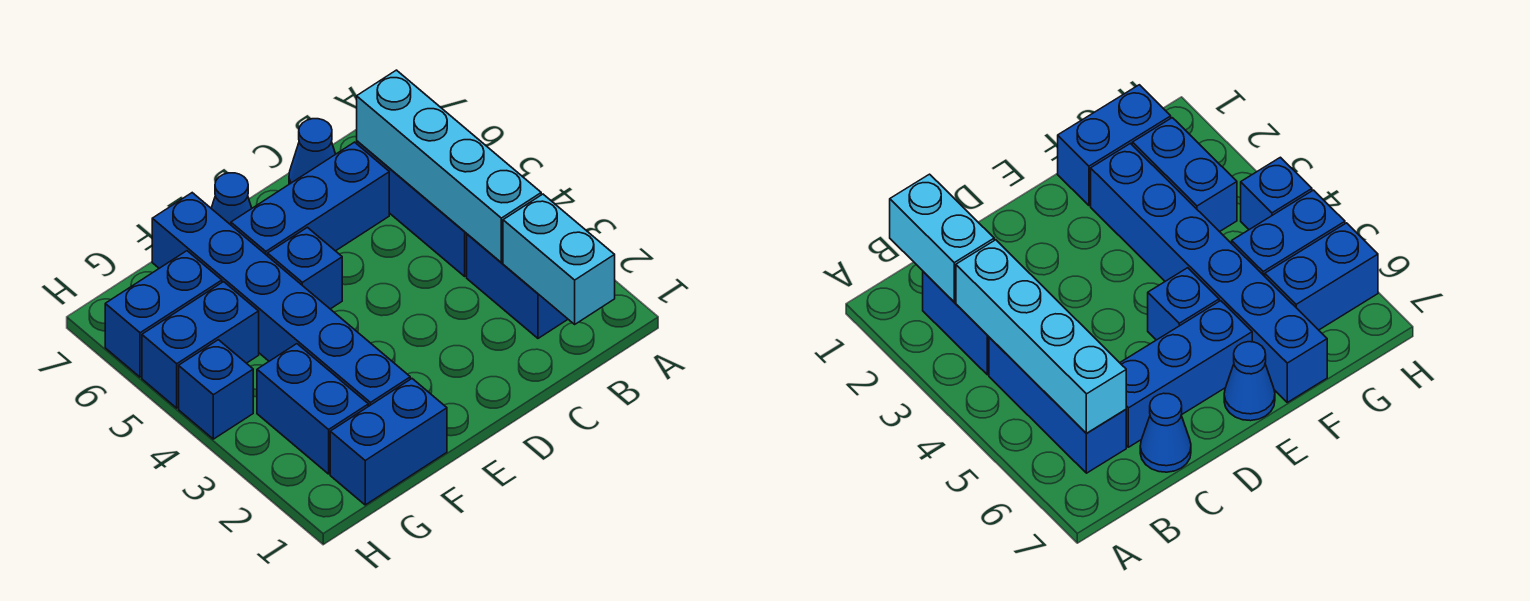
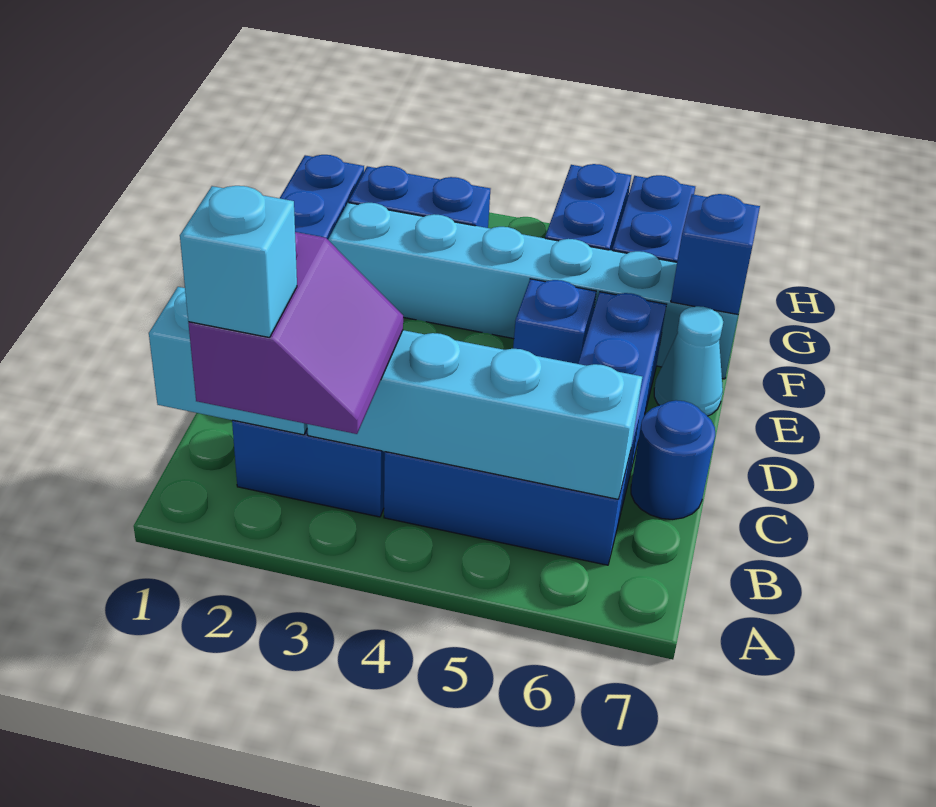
none -> purple 2x2 slope [188,232,403,434]
none -> cyan 1x1 brick [180,186,297,338]
blue 1x1 cone [289,119,335,184] -> blue 1x1 round brick [631,400,715,519]
blue 1x1 cone [211,173,252,225] -> cyan 1x1 cone [654,306,723,416]
blue 1x6 brick [152,193,410,406] -> cyan 1x6 brick [328,203,738,379]
blue 1x1 brick [179,340,253,439] -> blue 1x1 brick moved to [671,194,760,314]

